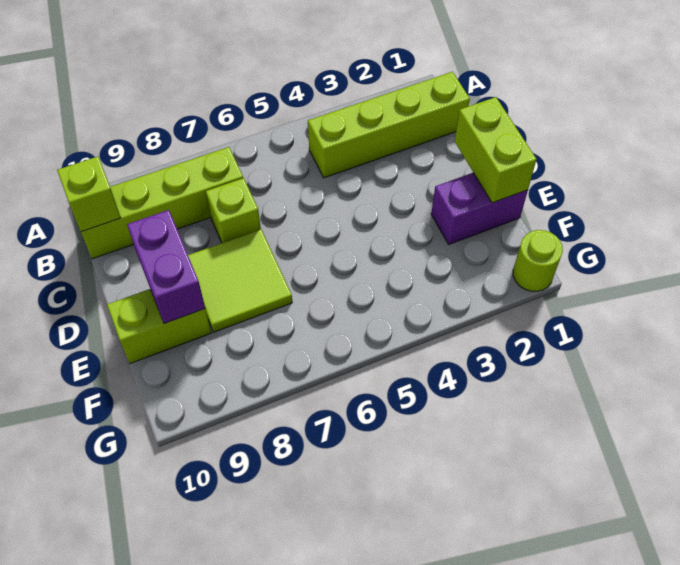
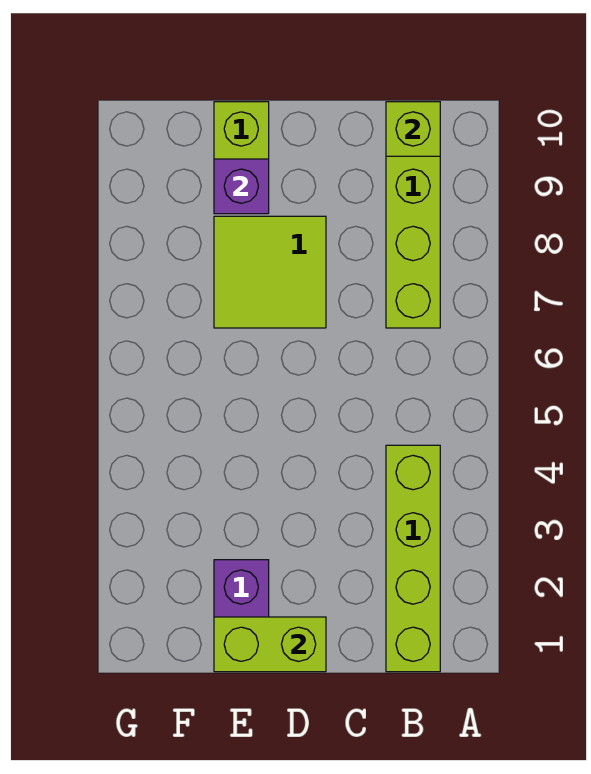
lime 1x1 brick [206,178,261,243] -> none
purple 1x2 brick [127,210,205,324] -> purple 1x1 brick [214,159,269,214]
lime 1x1 round brick [513,230,563,291] -> none

